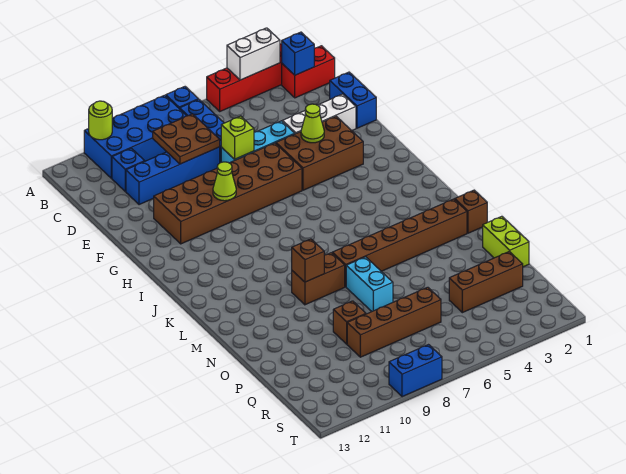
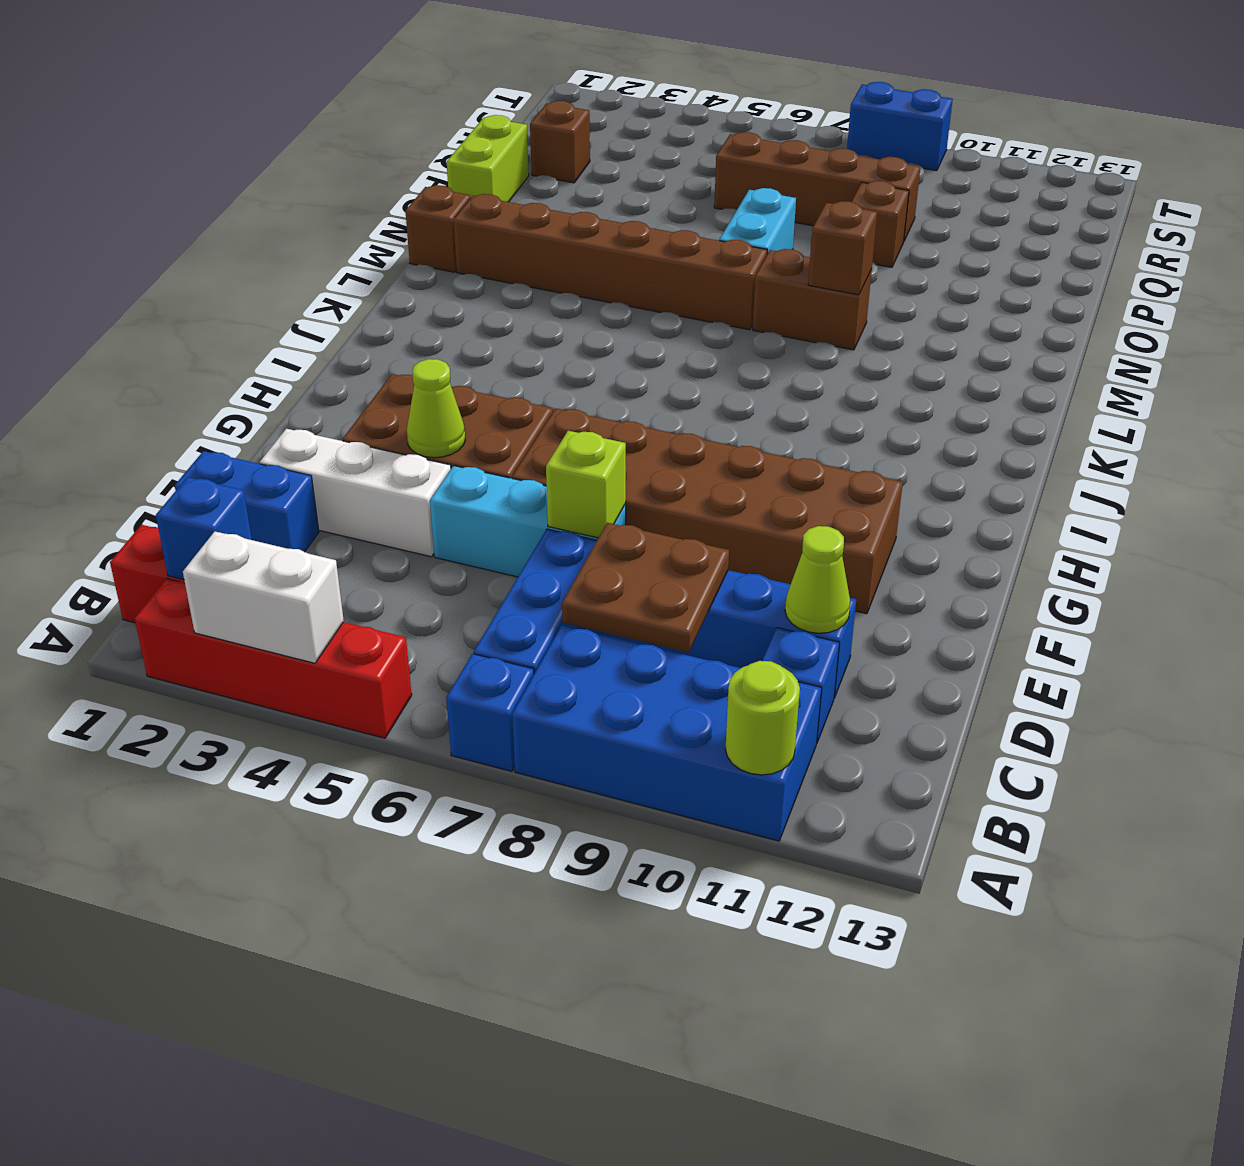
blue 1x2 brick [330,72,376,128] -> blue 1x2 brick turned to [175,451,319,552]
lime 1x1 cone [213,162,236,201] -> lime 1x1 cone moved to [785,526,850,633]
brown 1x3 brick [449,252,523,313] -> brown 1x1 brick [530,101,590,183]

